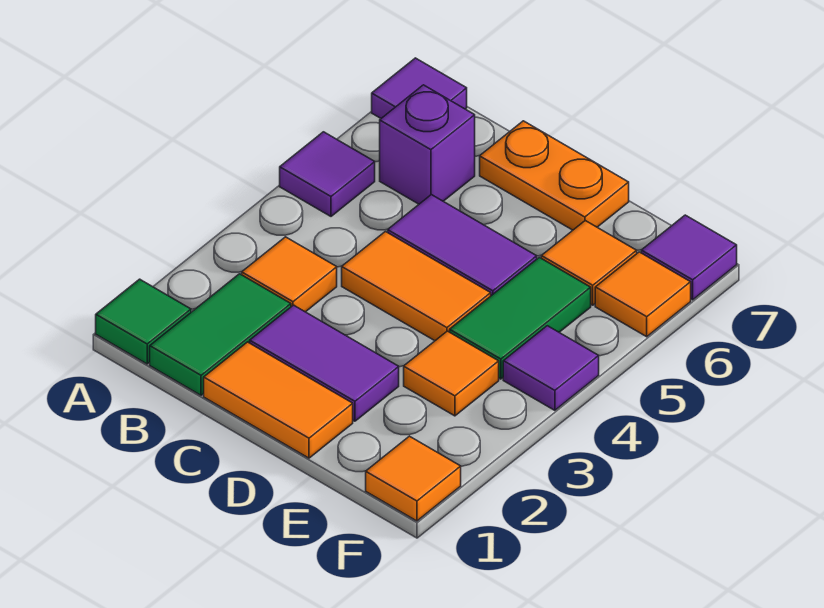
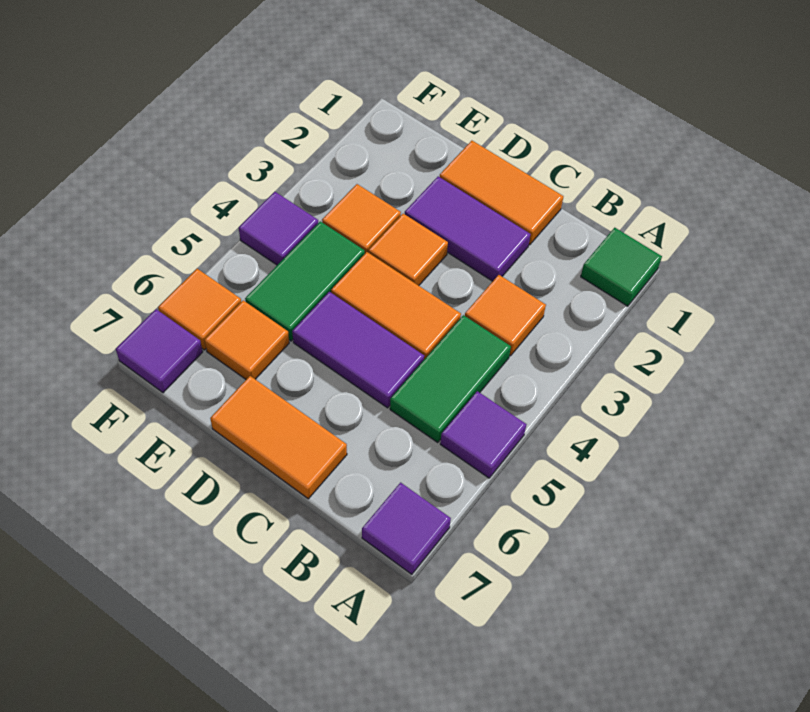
green 1x2 tile [150,274,291,395] -> green 1x2 tile moved to [390,315,511,443]
purple 1x1 brick [380,85,475,204] -> none
orange 1x2 plate [480,121,629,230] -> orange 1x2 tile [210,376,347,499]
orange 1x1 tile [366,436,461,521] -> orange 1x1 tile moved to [369,214,448,286]

